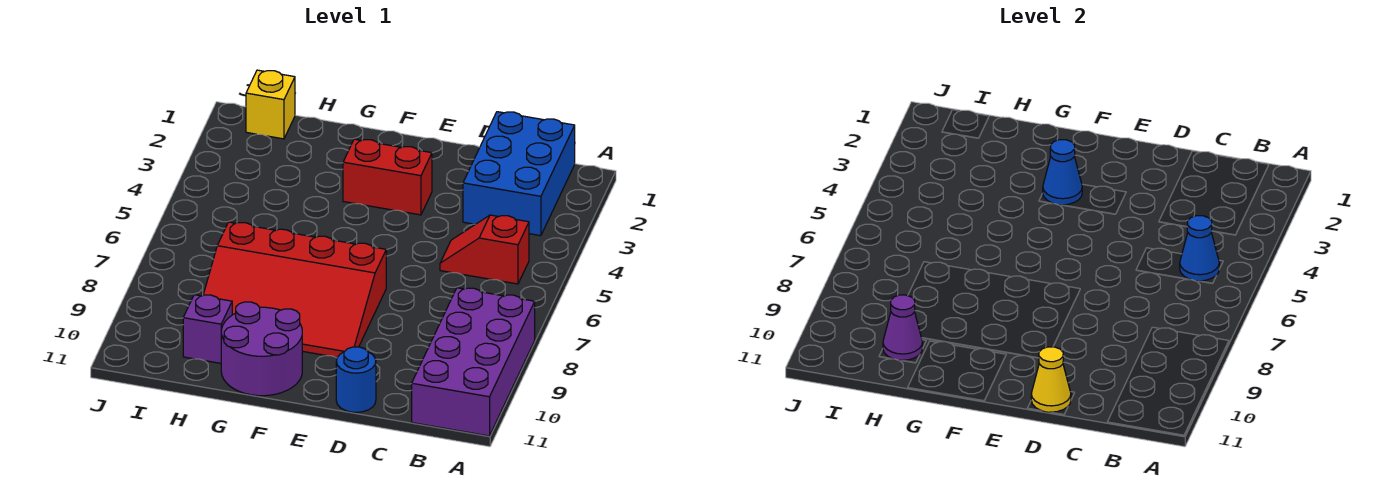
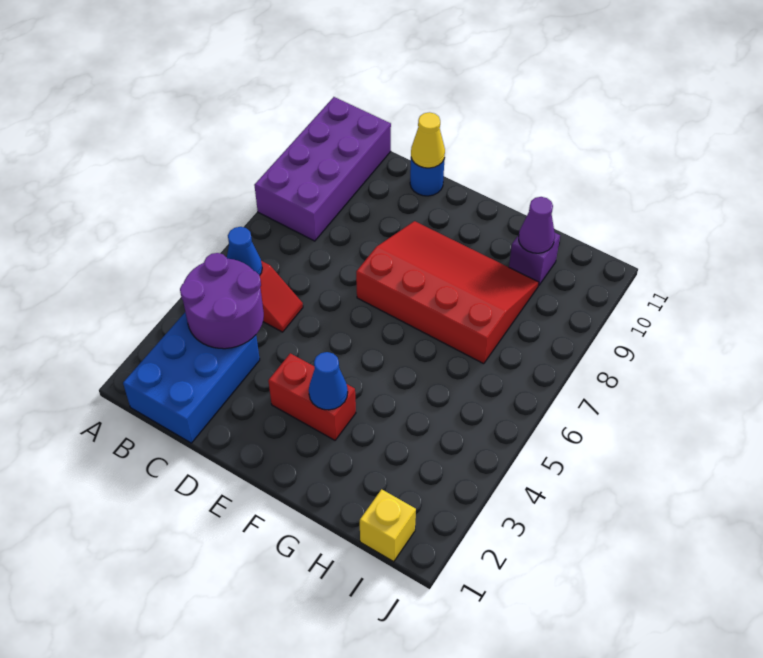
purple 2x2 round brick [221,302,302,396] -> purple 2x2 round brick moved to [180,253,264,349]

